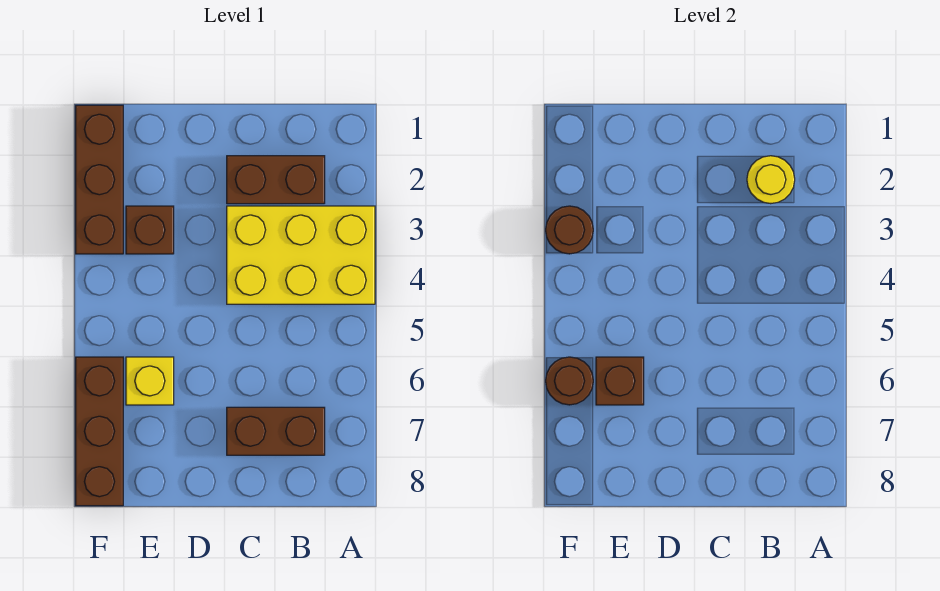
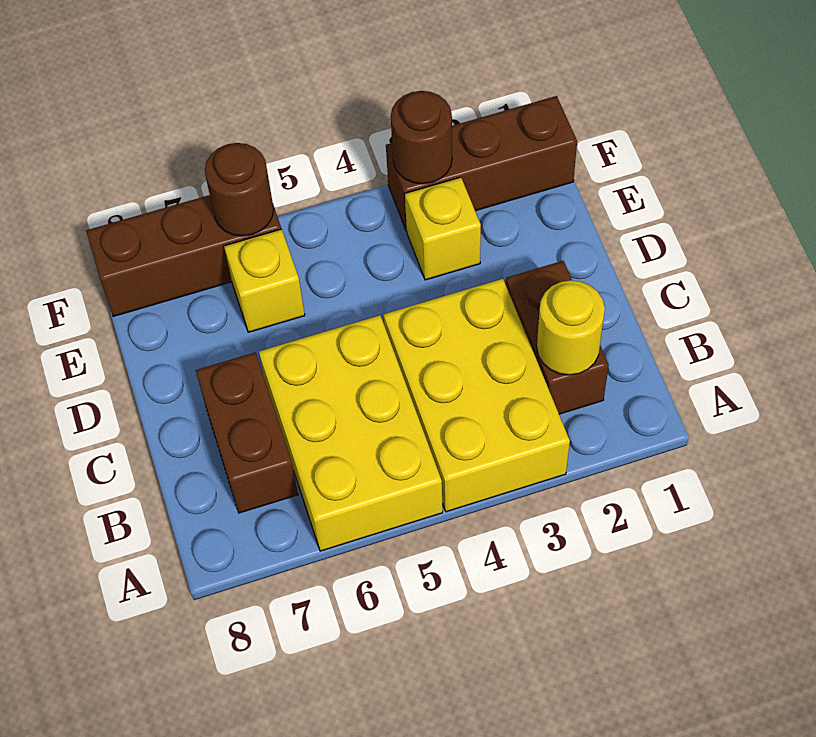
none -> yellow 2x3 brick [259,315,443,551]
brown 1x1 brick [126,206,174,254] -> yellow 1x1 brick [405,177,481,280]
brown 1x1 brick [596,357,644,405] -> none

